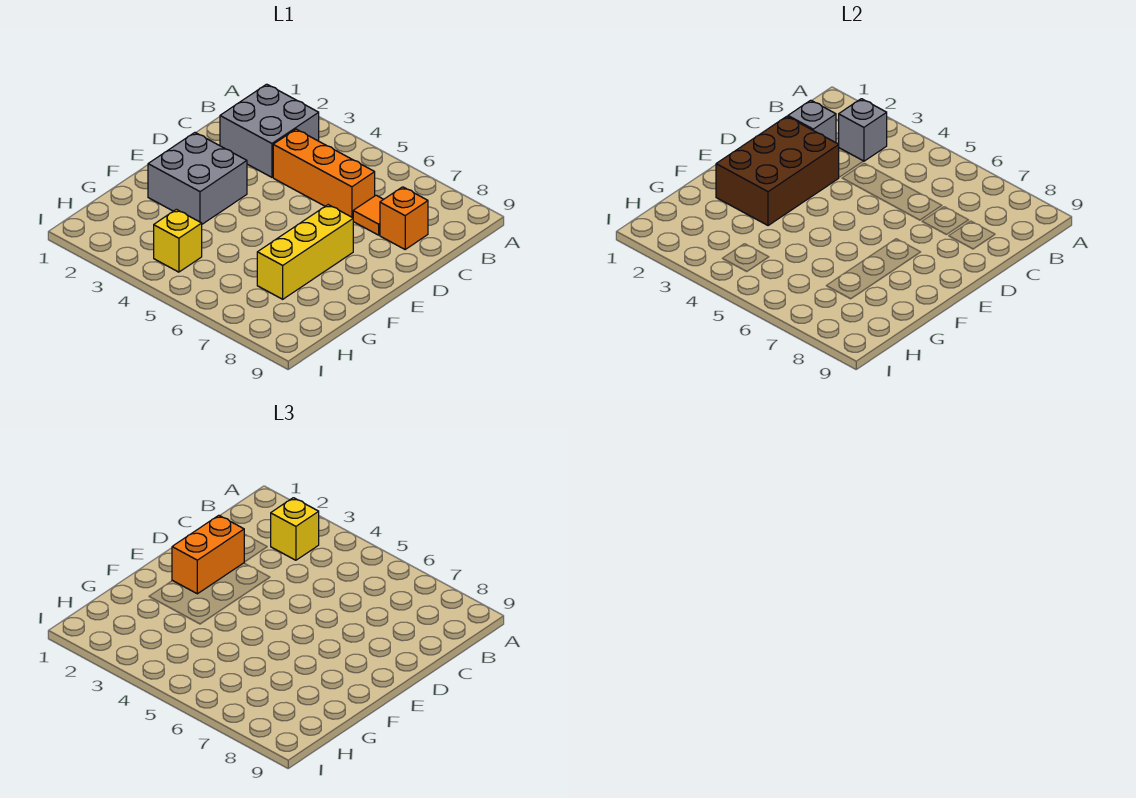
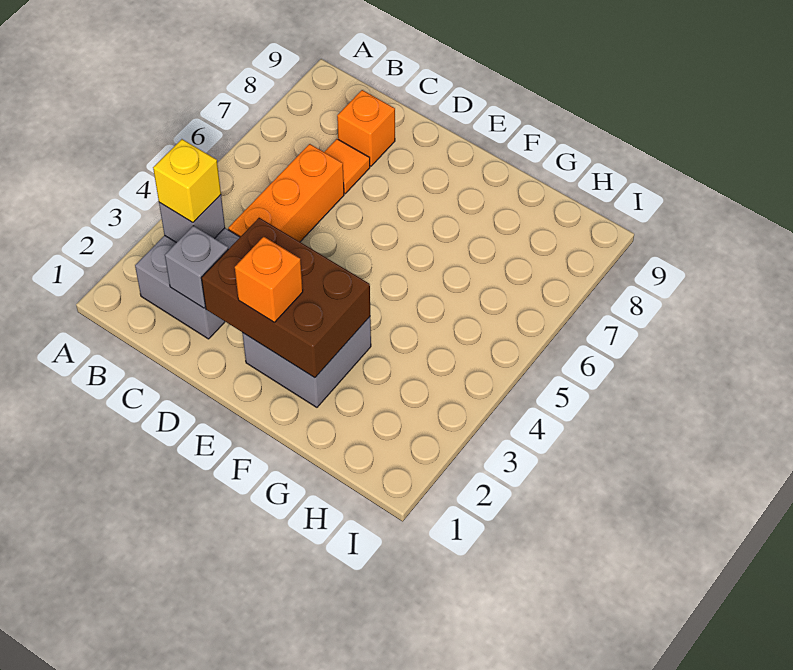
orange 1x2 brick [172,515,244,594] -> orange 1x1 brick [235,237,303,322]
yellow 1x3 brick [257,205,353,299] -> none
yellow 1x1 brick [154,209,202,272] -> none

